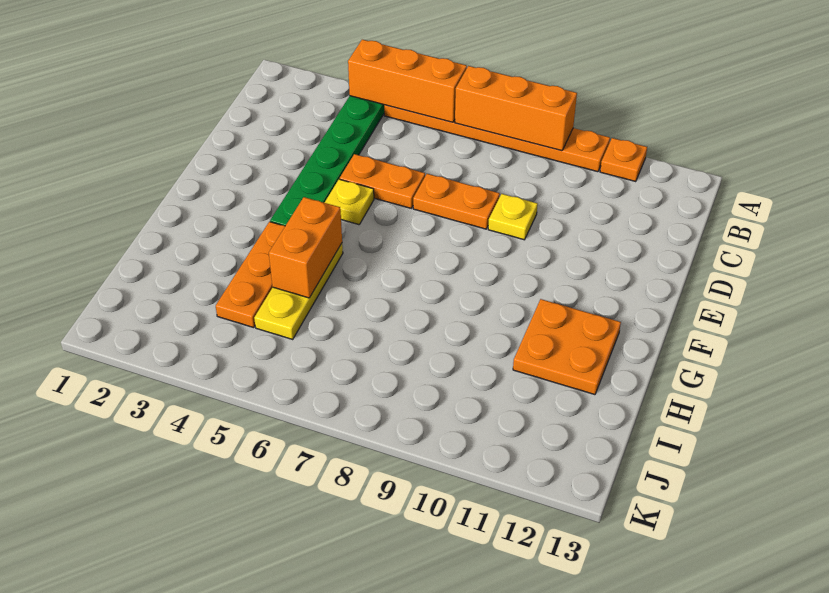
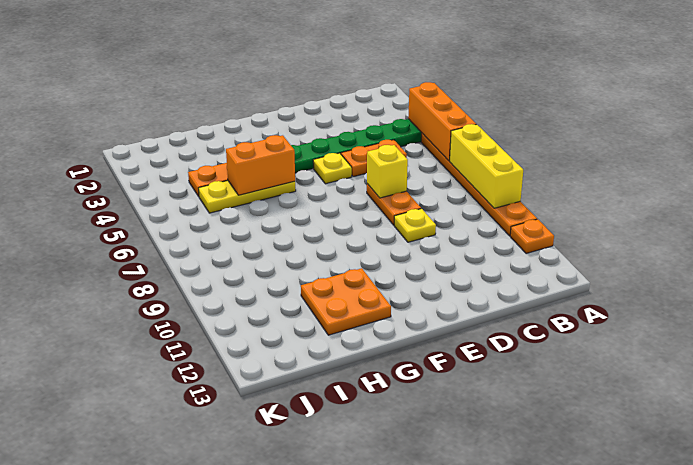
orange 1x3 brick [455,66,577,151] -> yellow 1x3 brick [450,124,523,208]
orange 1x2 plate [340,154,425,208] -> orange 1x2 plate turned to [341,140,407,177]
none -> yellow 1x1 brick [367,145,408,198]

